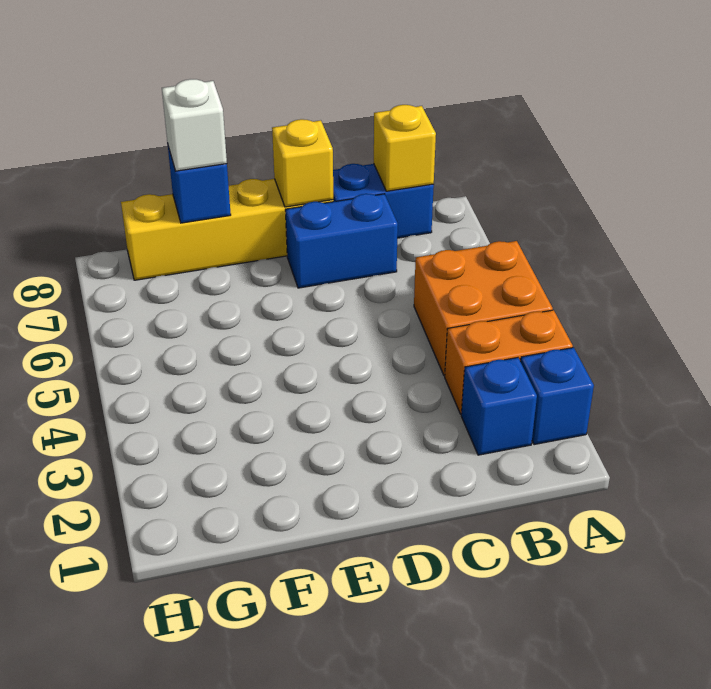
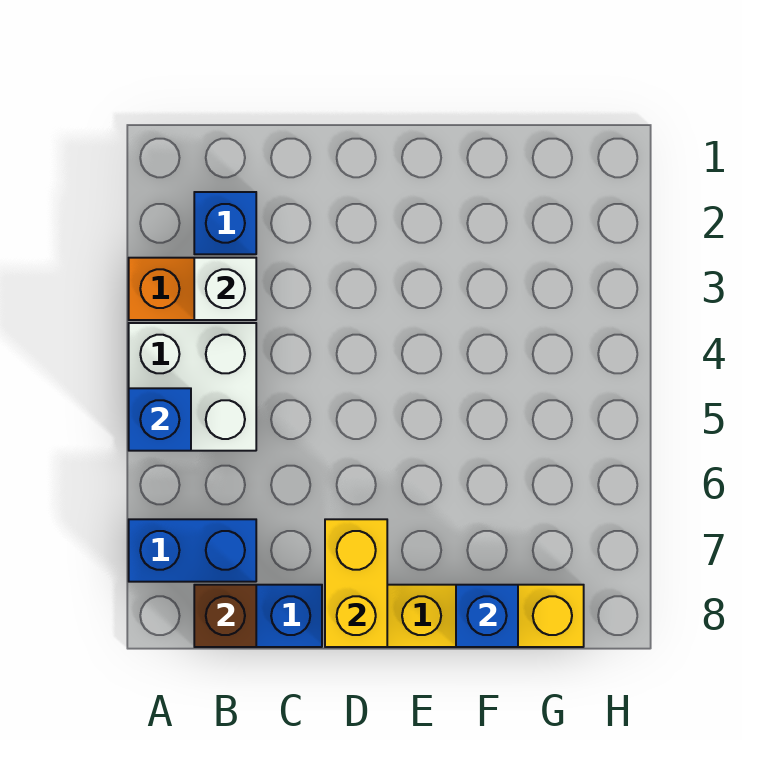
blue 1x1 brick [520,348,594,445] -> blue 1x1 brick moved to [129,388,191,451]
orange 2x2 brick [414,241,553,376] -> white 2x2 brick [129,323,256,451]
yellow 1x1 brick [374,105,436,191] -> brown 1x1 brick [194,585,256,647]
blue 1x2 brick [285,194,398,288] -> blue 1x2 brick moved to [129,519,256,582]
yellow 1x1 brick [272,119,333,207] -> yellow 1x2 brick [325,519,387,647]
white 1x1 brick [162,79,227,171] -> white 1x1 brick moved to [194,258,256,320]

